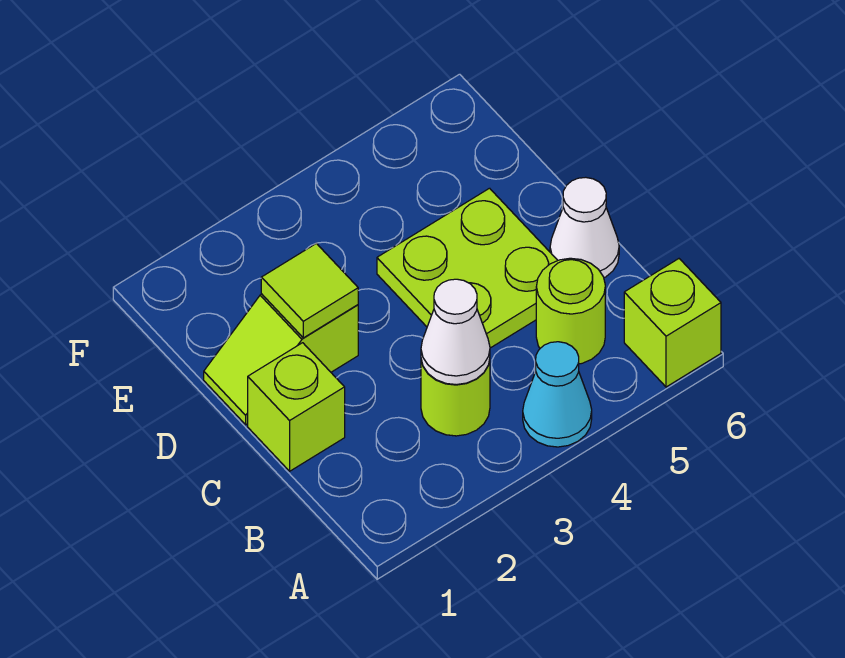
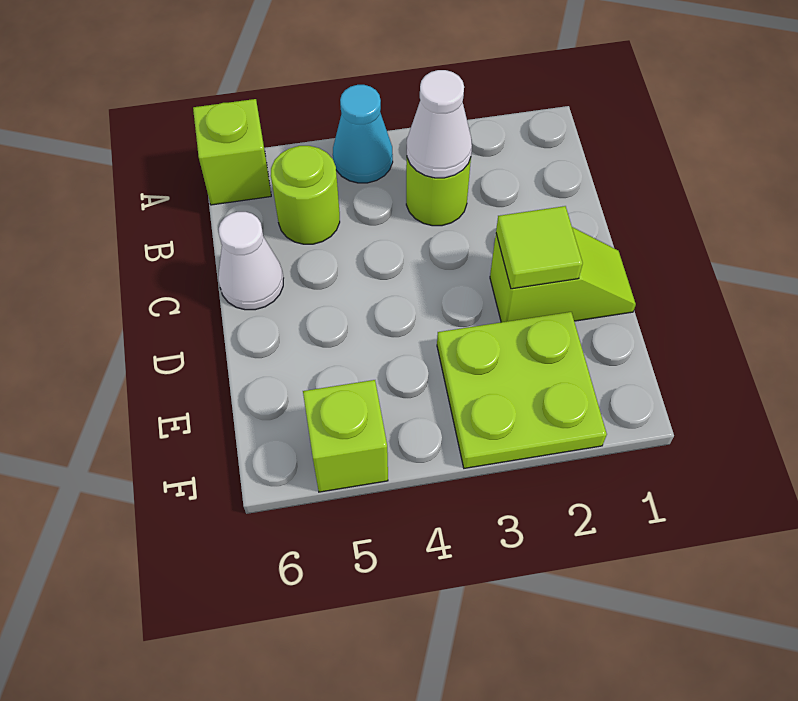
lime 1x1 brick [248,343,345,471] -> lime 1x1 brick moved to [303,380,388,492]
lime 2x2 plate [377,188,558,348] -> lime 2x2 plate moved to [437,312,607,468]

